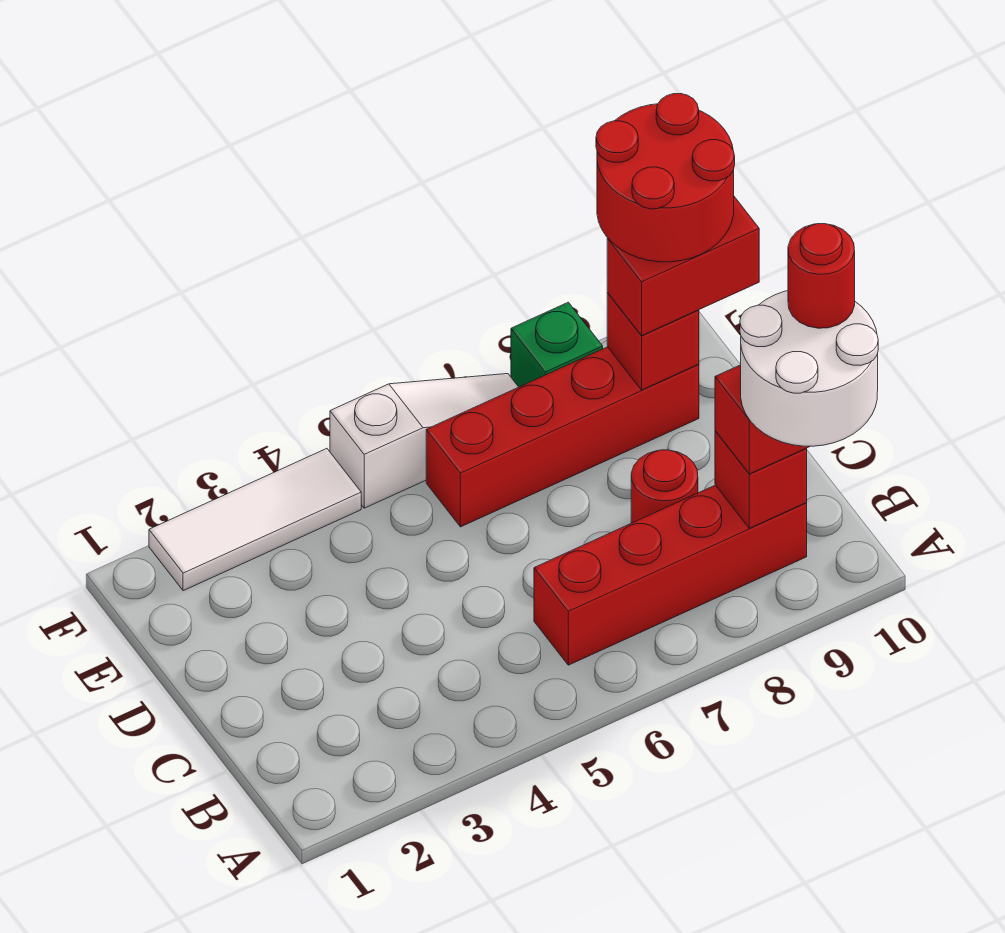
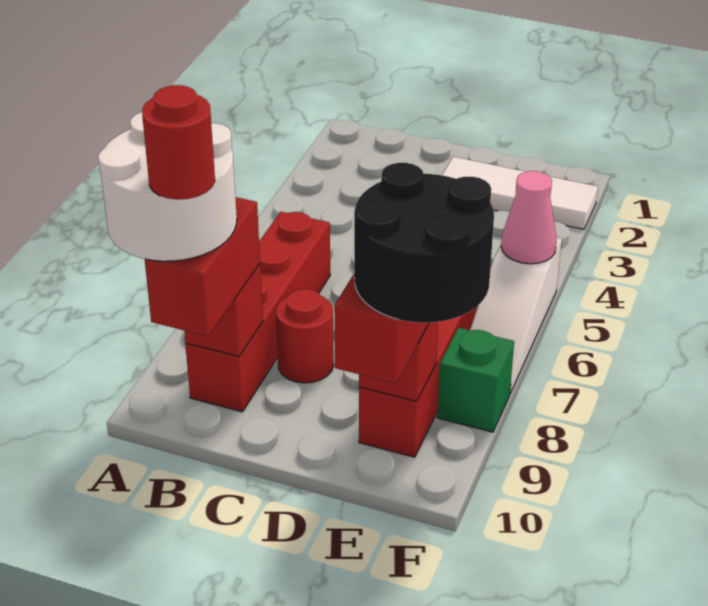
red 2x2 round brick [596,94,735,262] -> black 2x2 round brick [354,163,494,323]
white 1x3 tile [149,449,361,591] -> white 1x3 tile turned to [442,157,598,229]
none -> pink 1x1 cone [501,171,557,264]

